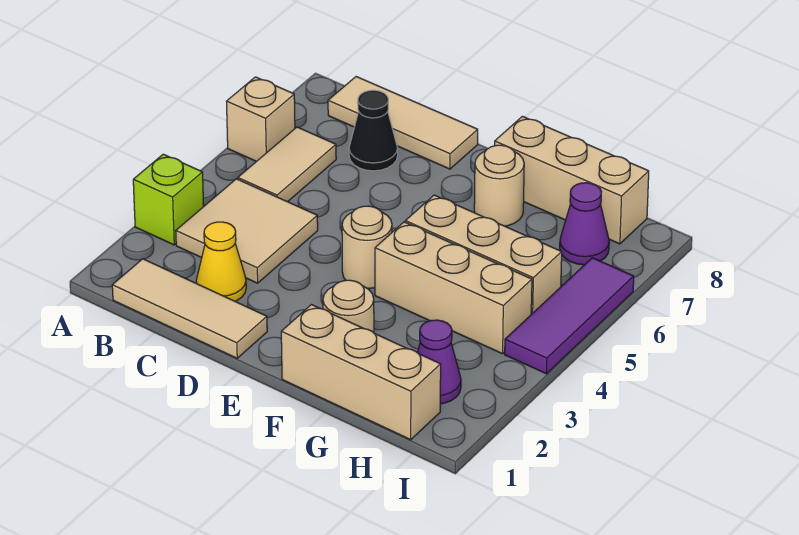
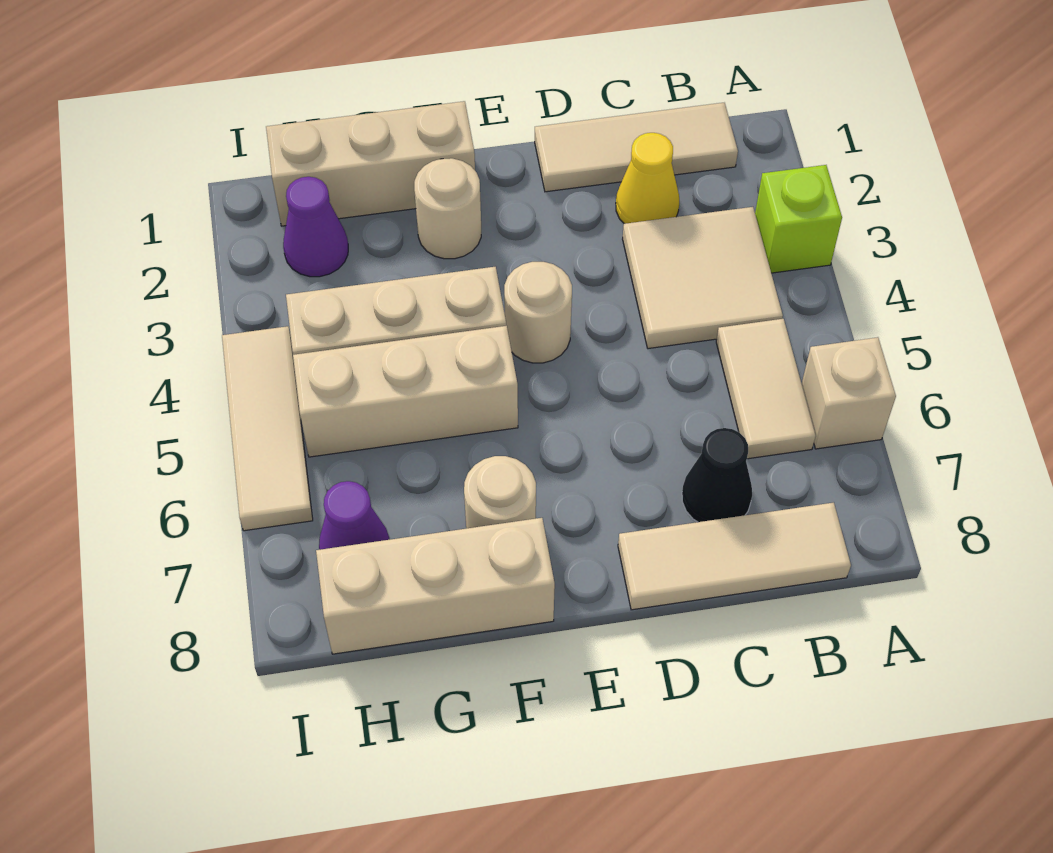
purple 1x3 tile [505,258,634,374] -> tan 1x3 tile [222,326,313,531]

